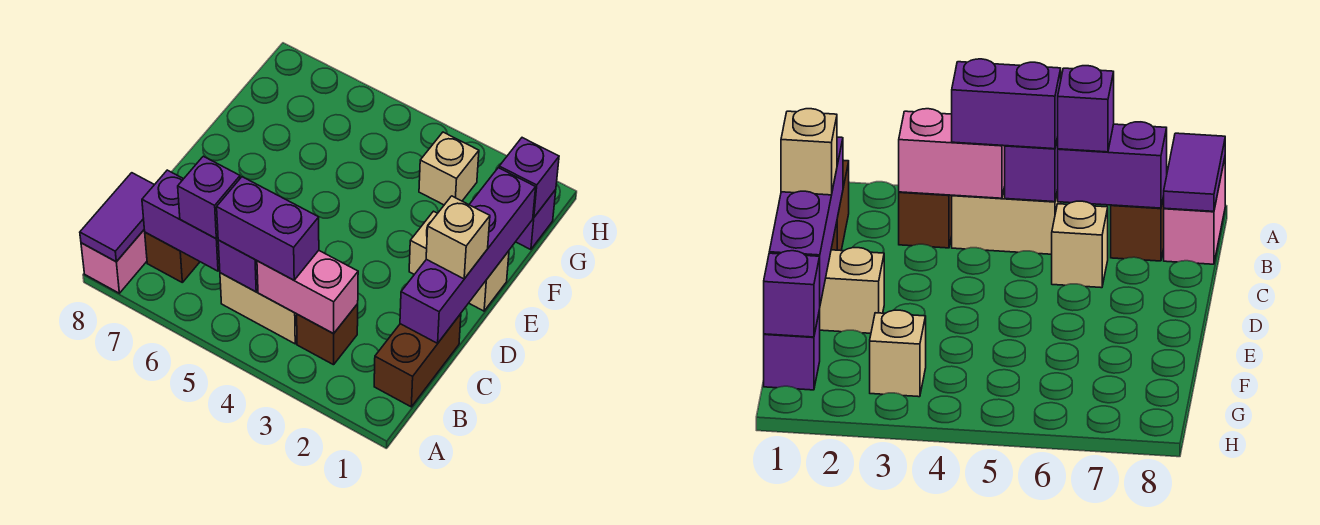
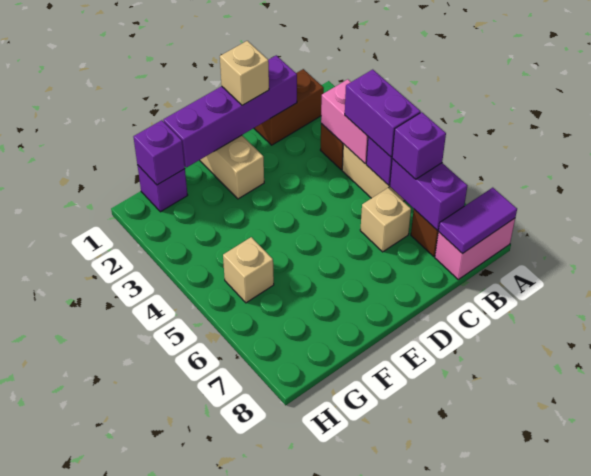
tan 1x1 brick [419,132,479,205] -> tan 1x1 brick moved to [223,237,274,303]

